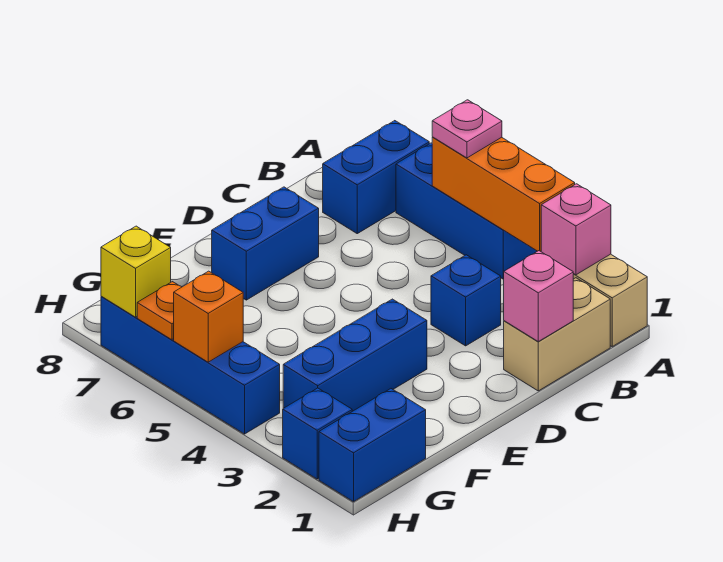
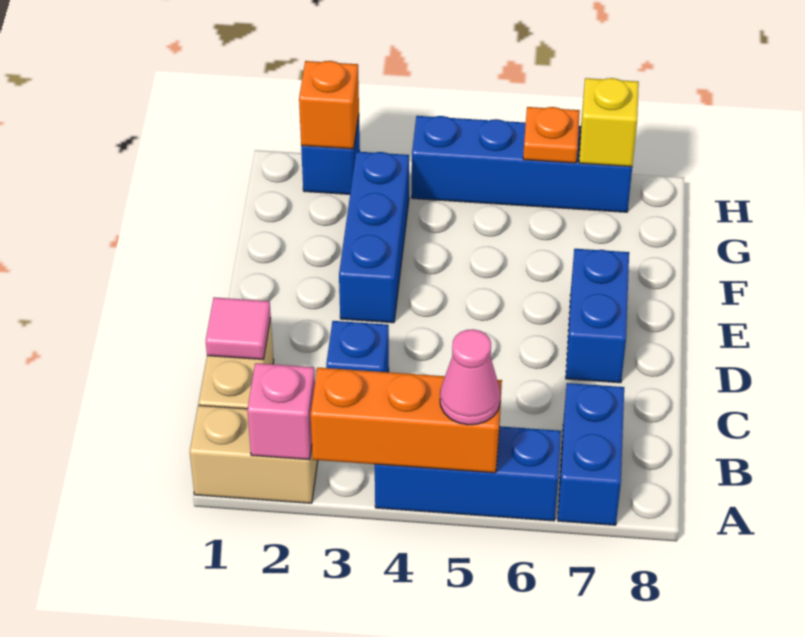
pink 1x1 plate [432,100,502,158] -> pink 1x1 cone [440,329,500,425]
pink 1x1 brick [504,251,573,341] -> pink 1x1 tile [206,297,271,360]
blue 1x2 brick [319,389,426,502] -> none
orange 1x1 brick [174,271,243,362] -> orange 1x1 brick moved to [299,61,359,149]

